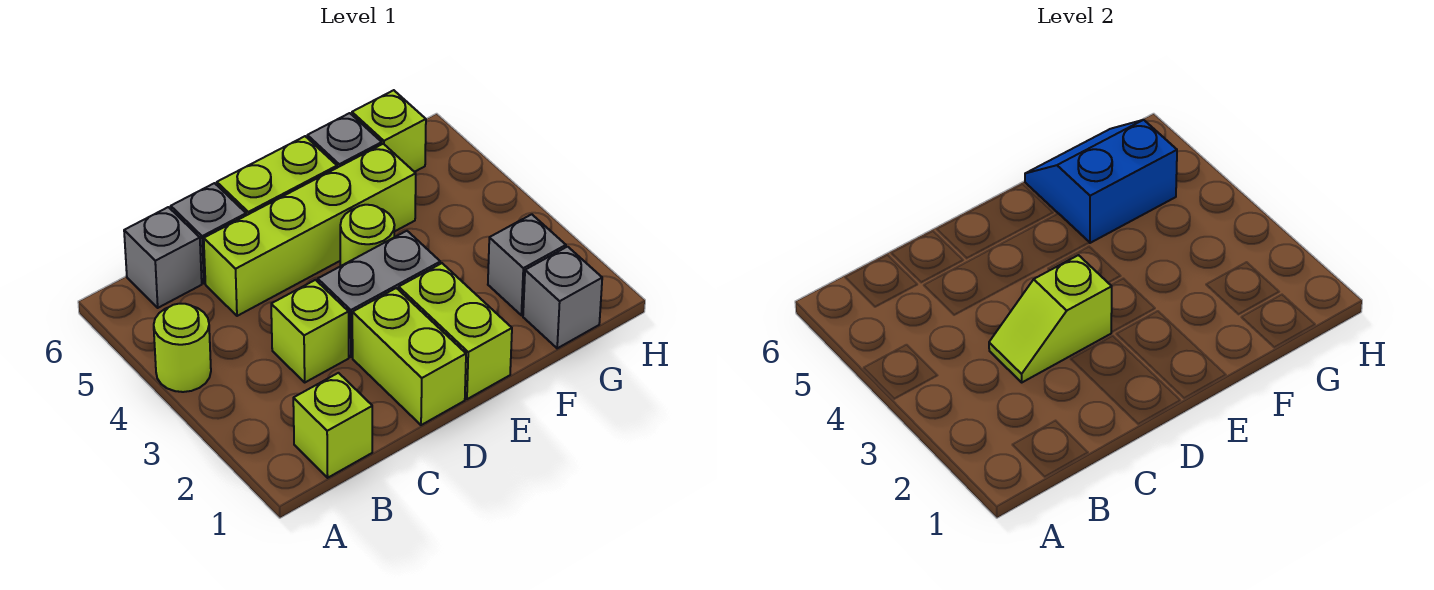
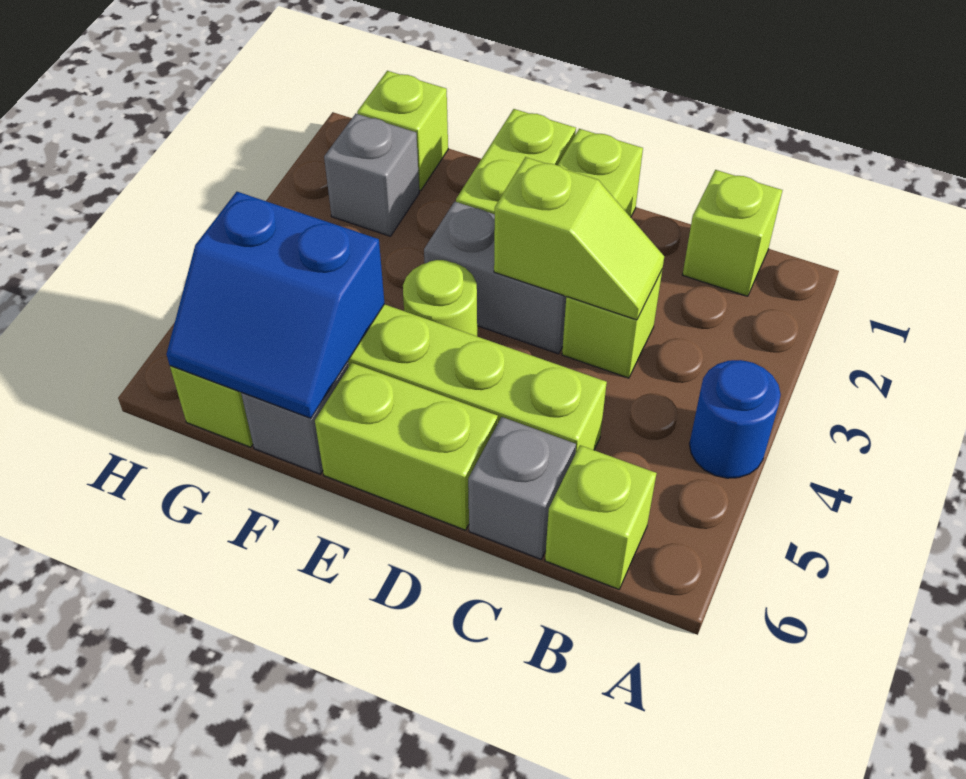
lime 1x1 round brick [154,304,211,392] -> blue 1x1 round brick [689,360,781,478]
grey 1x1 brick [124,207,202,308] -> lime 1x1 brick [545,445,657,589]
grey 1x1 brick [523,247,602,348] -> lime 1x1 brick [357,71,448,191]

